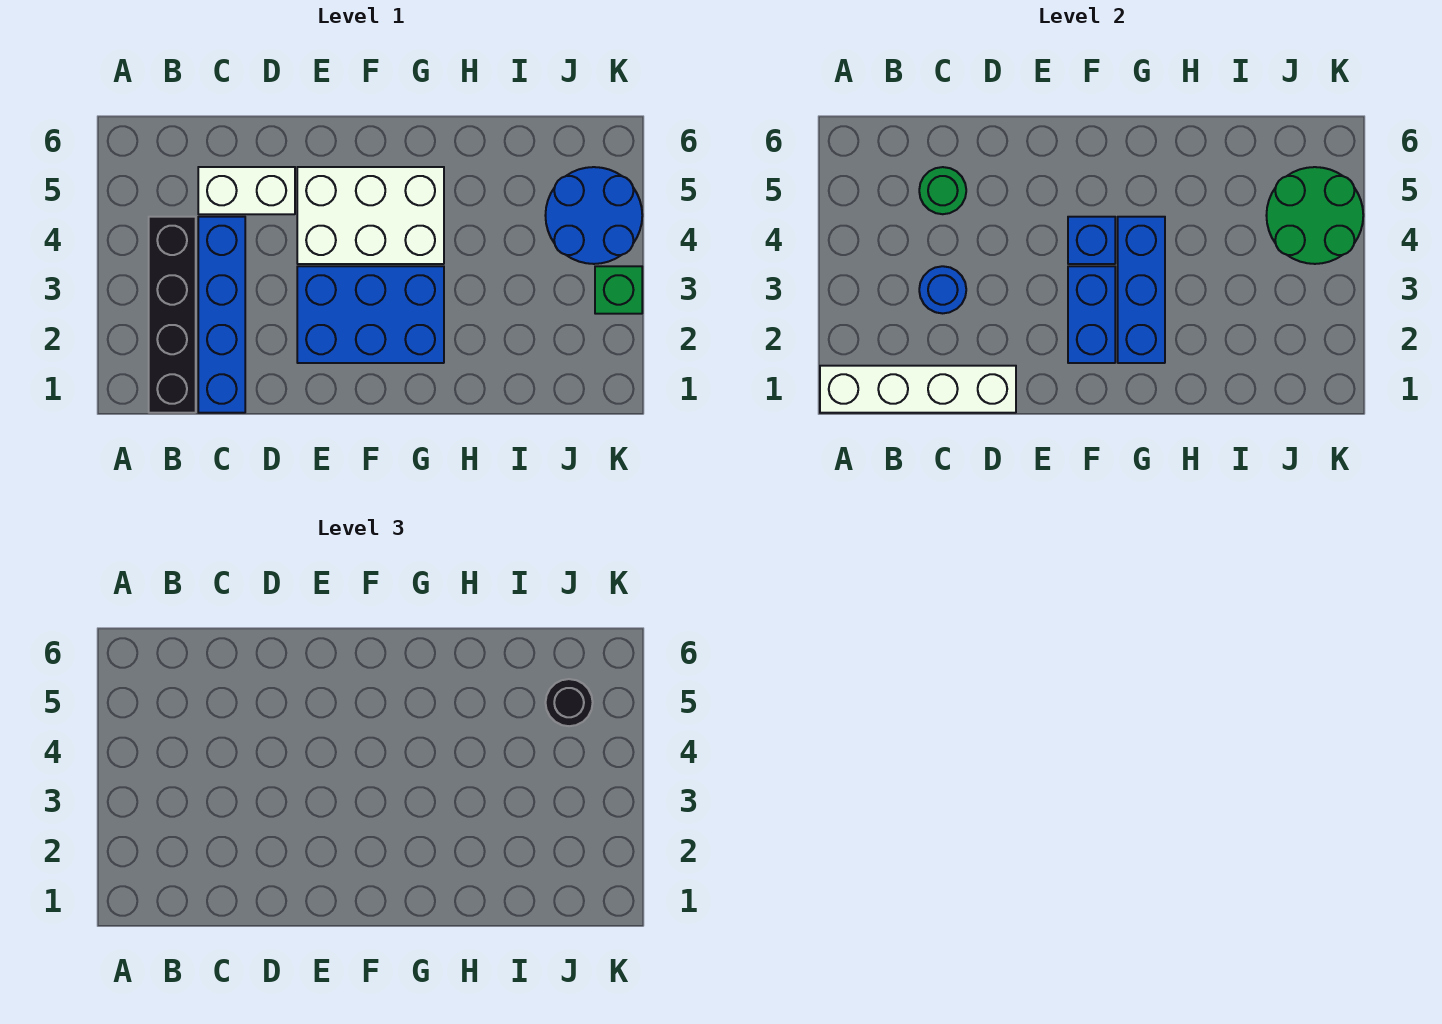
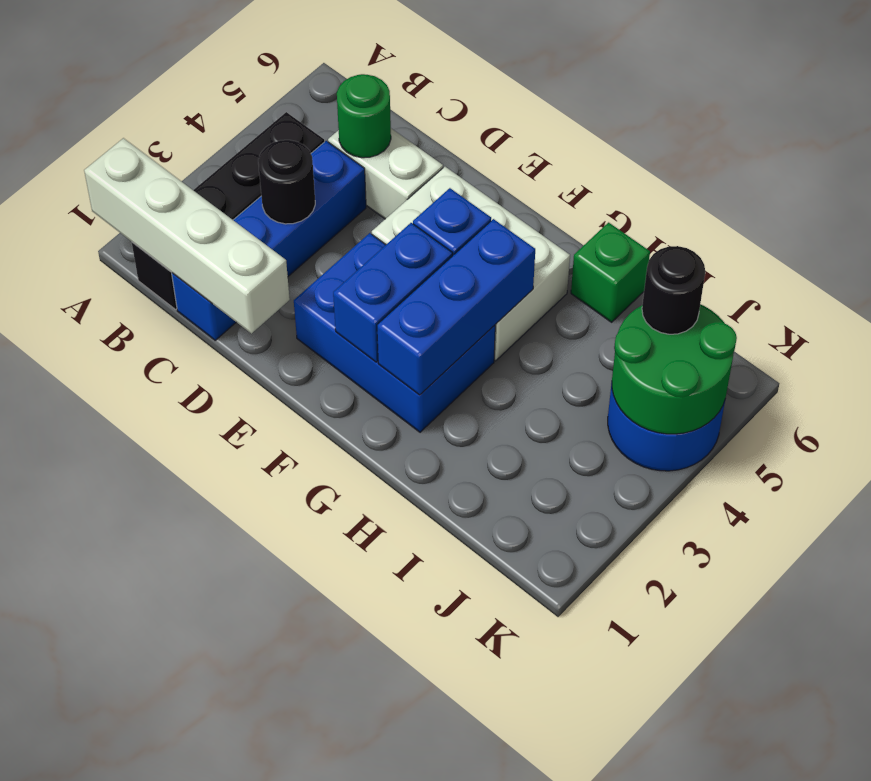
blue 1x1 round brick [919,266,966,313] -> black 1x1 round brick [258,140,315,224]
green 1x1 brick [595,266,642,314] -> green 1x1 brick moved to [571,223,650,322]

